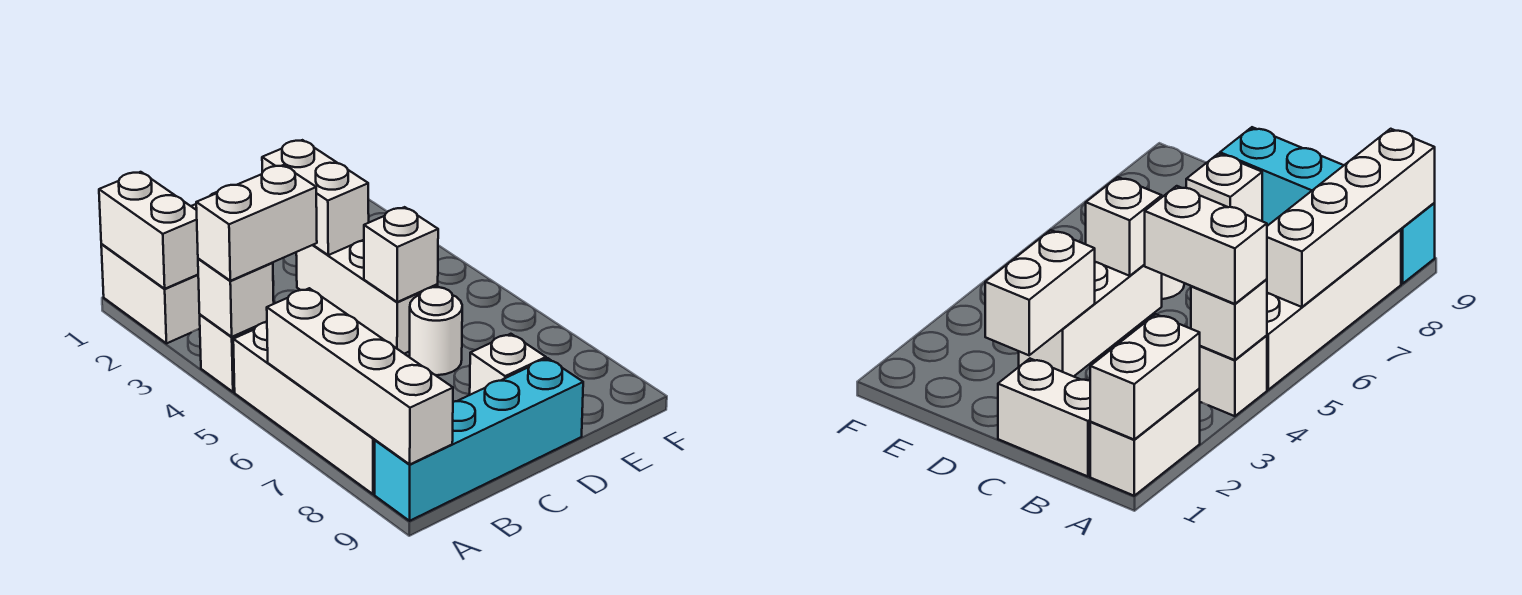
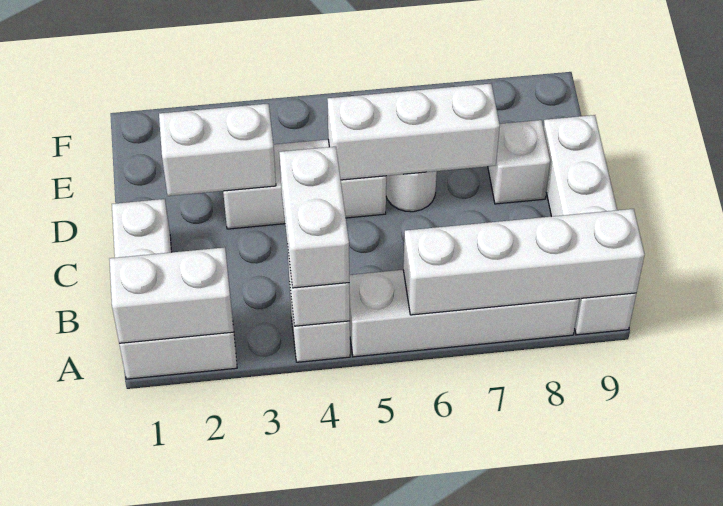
cyan 1x4 brick [375,358,583,521] -> white 1x4 brick [543,115,636,335]
white 1x1 brick [364,207,438,302] -> white 1x3 brick [327,84,500,180]

